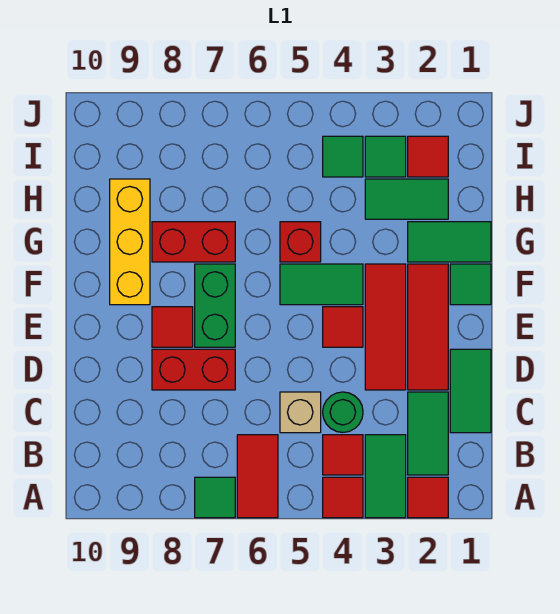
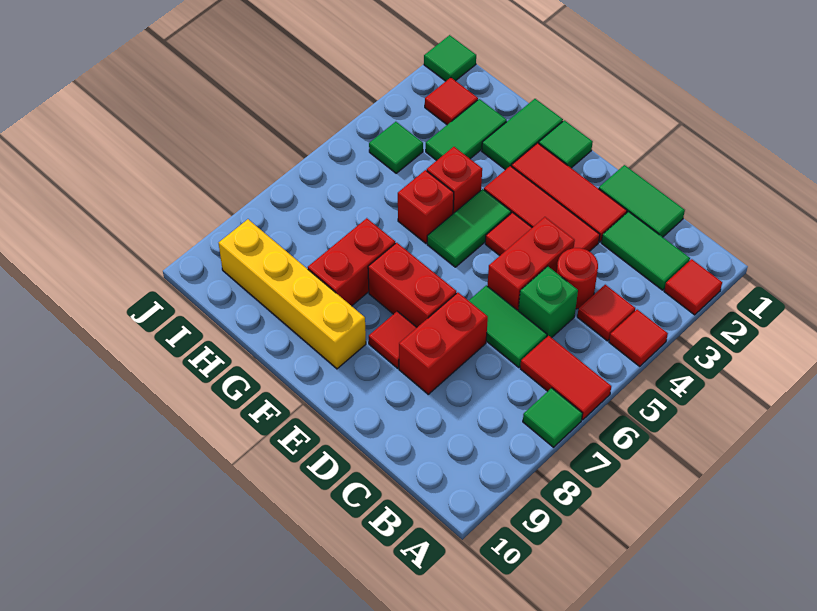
green 1x2 tile [365,435,406,518] -> green 1x2 tile moved to [469,285,547,367]
green 1x1 round brick [323,392,363,432] -> red 1x1 round brick [556,248,598,309]
tan 1x1 brick [280,392,321,433] -> green 1x1 brick [518,266,578,338]
none -> red 1x2 brick [488,217,575,310]
green 1x2 brick [195,264,235,347] -> red 1x2 brick [368,243,456,327]
yellow 1x3 brick [110,179,150,305] -> yellow 1x4 brick [219,219,366,369]
none -> red 1x1 brick [427,147,482,214]
green 1x1 tile [365,136,406,177] -> green 1x1 tile moved to [424,35,476,81]

